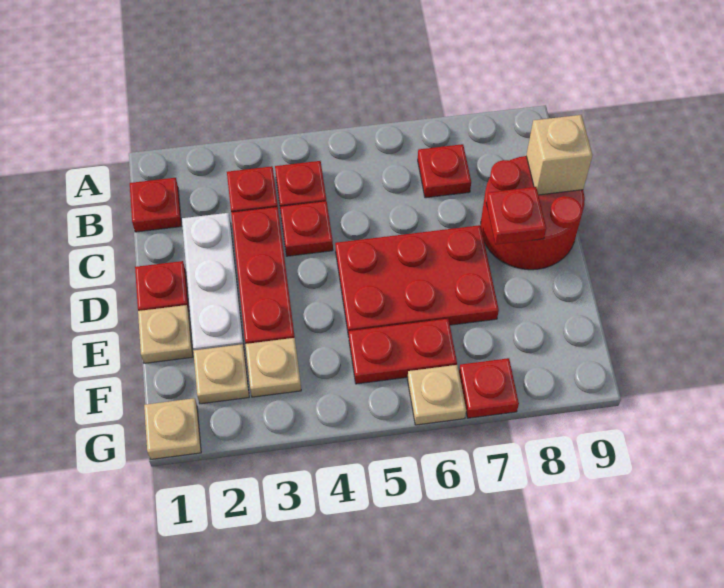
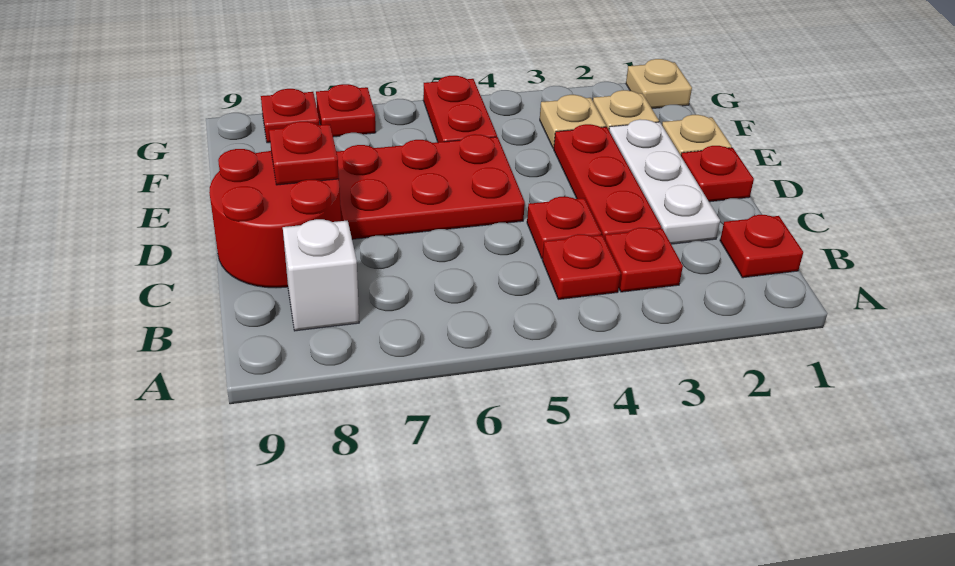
red 1x1 plate [418,144,471,198] -> red 1x1 plate moved to [261,89,320,143]
none -> white 1x1 brick [283,219,359,331]
tan 1x1 brick [526,115,592,195] -> none
red 1x2 plate [349,319,457,384] -> red 1x2 plate turned to [423,76,497,142]
tan 1x1 plate [407,365,466,425] -> none

